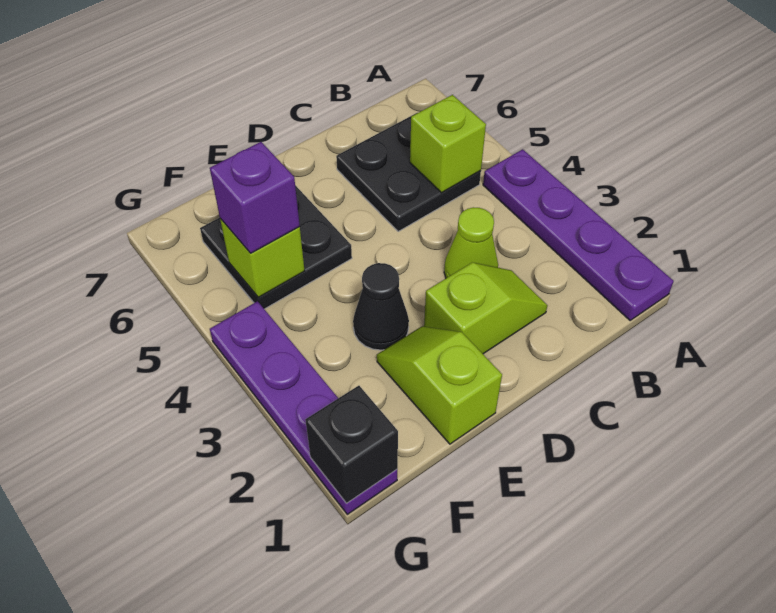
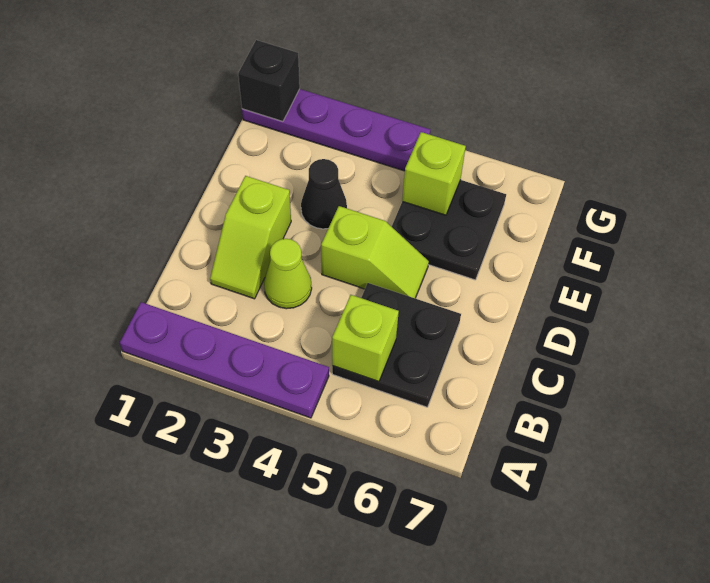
lime 1x2 slope [377,326,502,444] -> lime 1x2 slope moved to [321,206,429,298]
purple 1x1 brick [210,142,300,253] -> none

